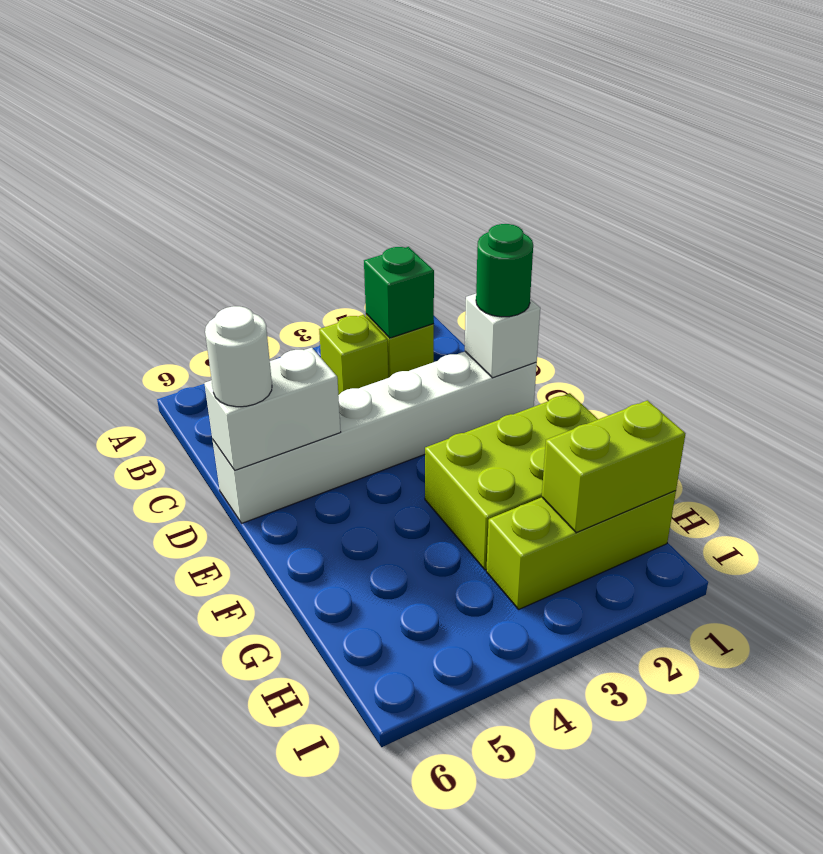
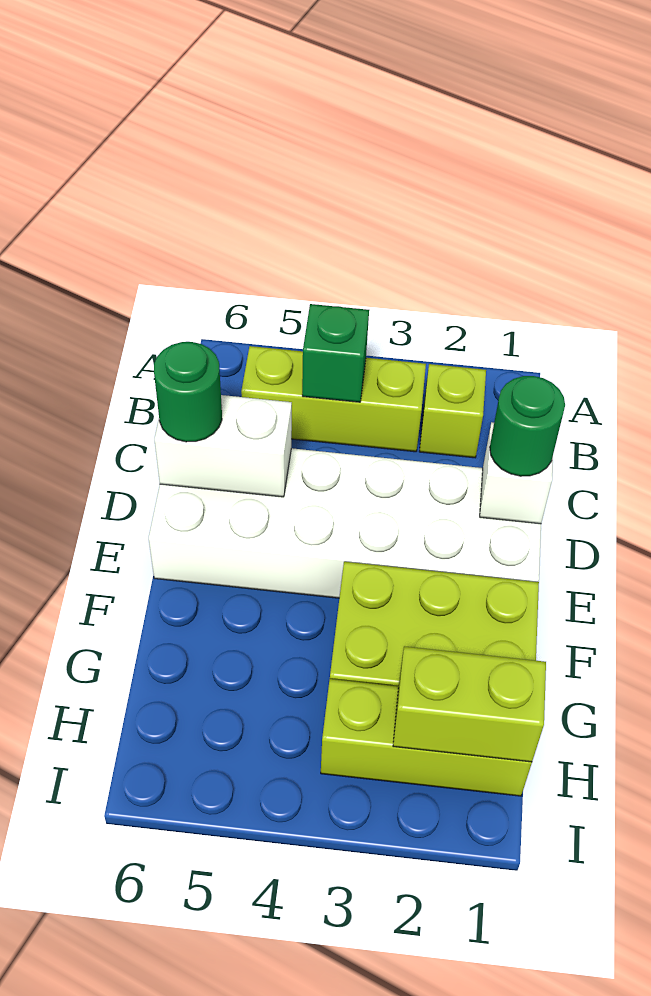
green 1x1 brick [364,247,434,338] -> green 1x1 brick moved to [302,304,369,402]
lime 1x1 brick [319,315,389,395] -> lime 1x3 brick [241,346,426,452]
white 1x6 brick [212,352,537,523] -> white 2x6 brick [149,448,541,598]
white 1x1 round brick [205,306,272,407] -> green 1x1 round brick [154,342,222,442]

